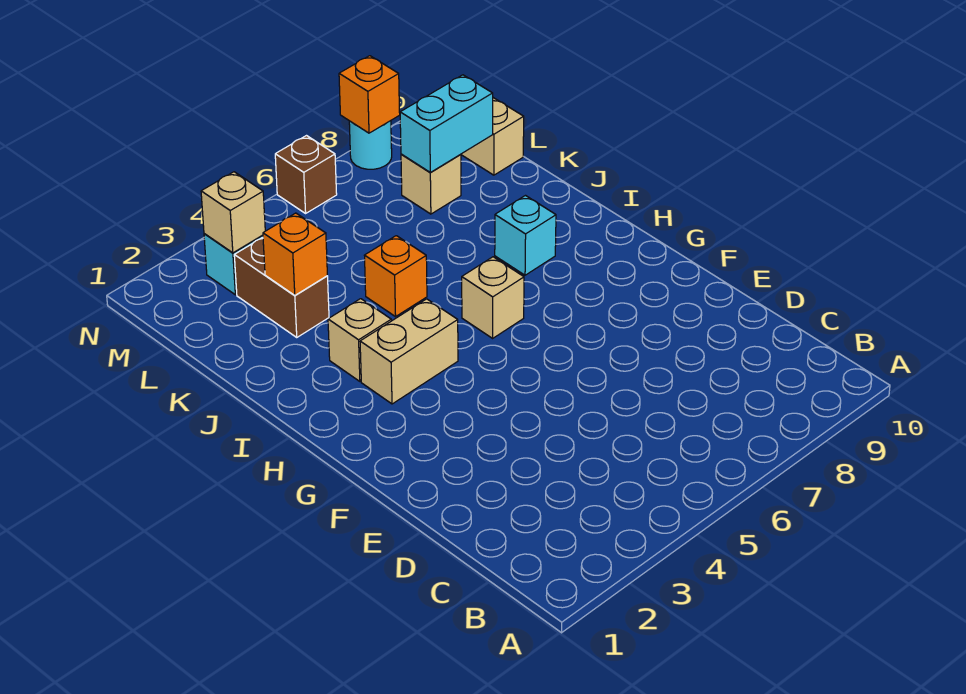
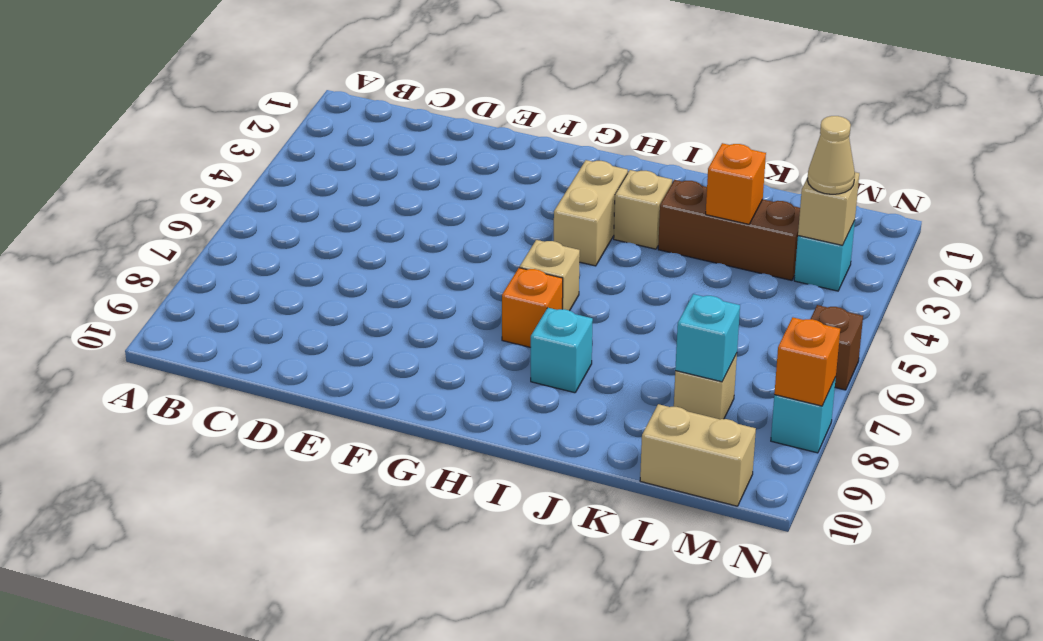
orange 1x1 brick [364,236,427,317] -> orange 1x1 brick moved to [502,268,563,347]
brown 1x2 brick [234,238,329,337] -> brown 1x3 brick [658,180,800,280]
cyan 1x2 brick [400,75,493,173] -> cyan 1x1 brick [675,294,740,382]
none -> tan 1x1 cone [807,116,855,194]
cyan 1x1 round brick [349,121,392,169] -> cyan 1x1 brick [771,378,836,453]

